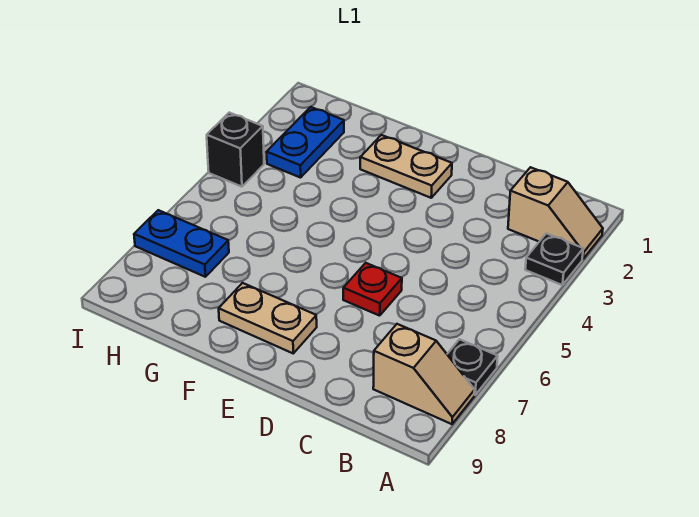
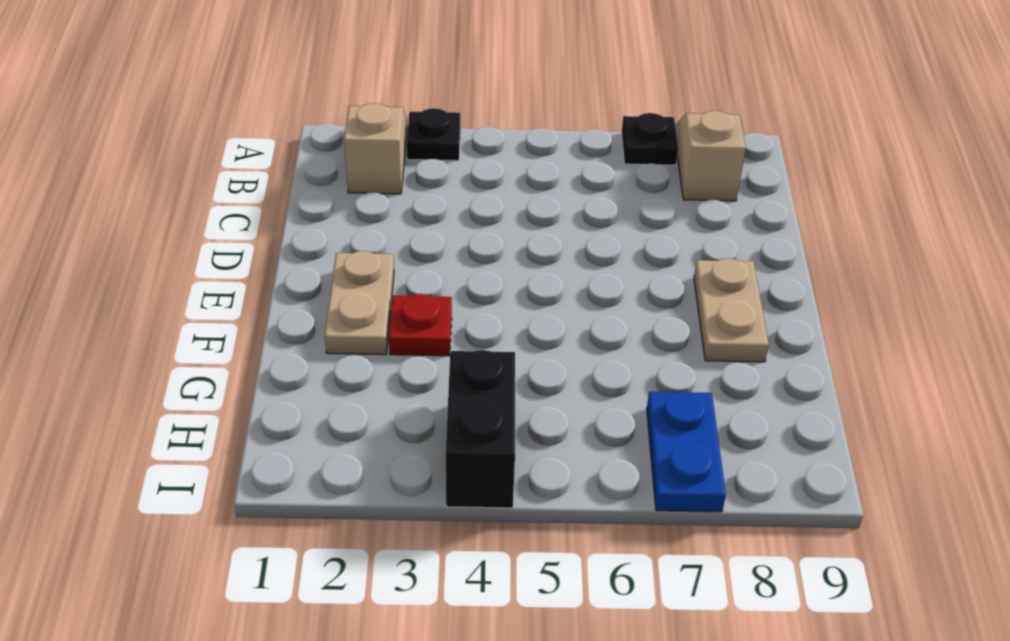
red 1x1 plate [343,263,402,316] -> red 1x1 plate moved to [389,294,452,356]
blue 1x2 plate [267,107,344,178] -> none
black 1x1 brick [207,113,264,187] -> black 1x2 brick [446,350,515,508]

